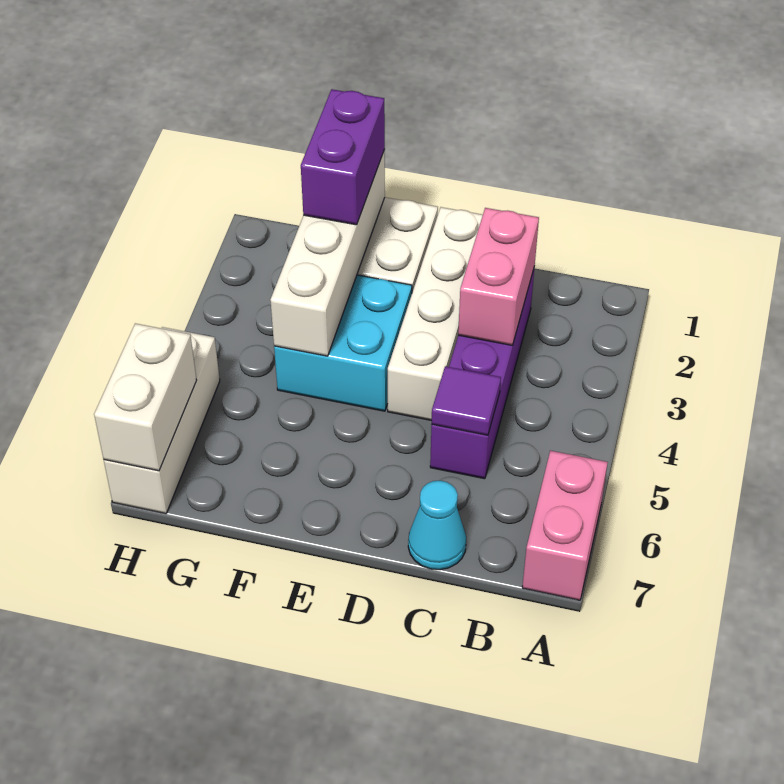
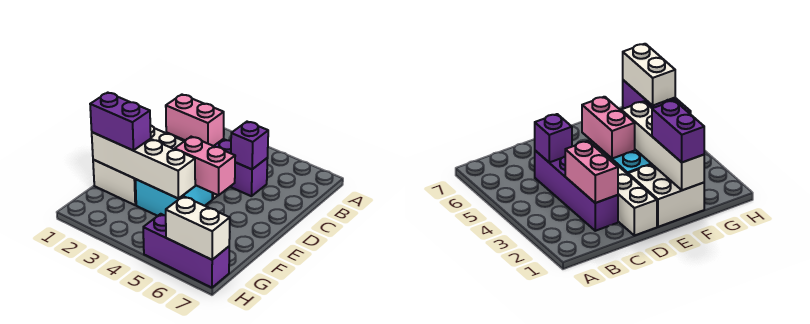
pink 1x2 brick [522,451,608,600] -> pink 1x2 brick moved to [175,137,235,195]
purple 1x1 tile [432,366,501,435] -> purple 1x1 brick [231,122,268,169]
cyan 1x1 cone [408,481,466,570] -> none
white 1x3 brick [104,327,220,514] -> purple 1x3 brick [143,214,229,288]

